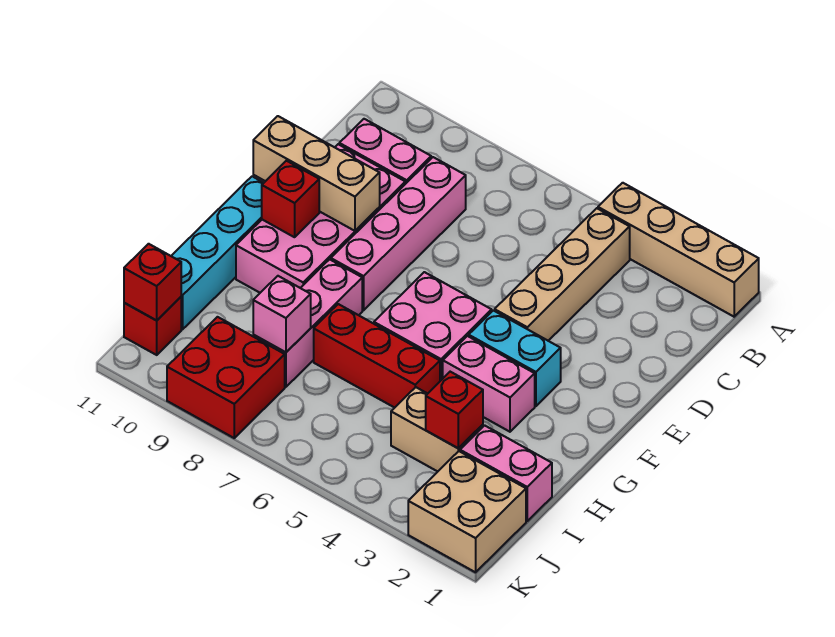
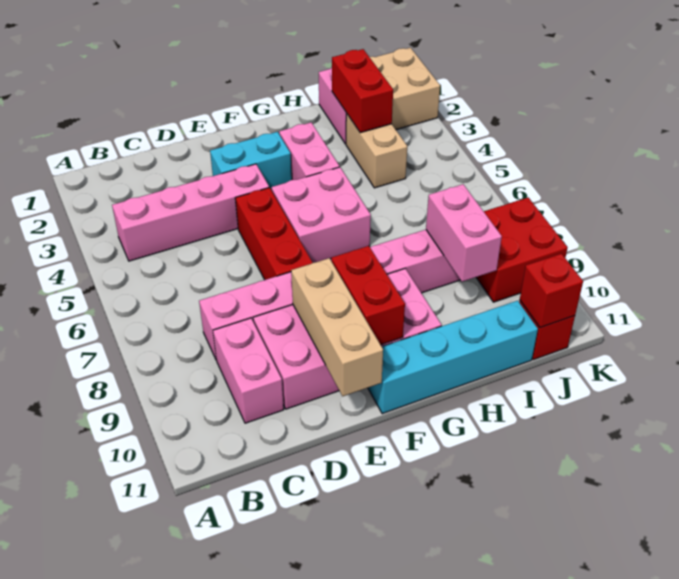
tan 1x4 brick [598,183,759,317] -> none
tan 1x4 brick [495,208,630,341] -> pink 1x4 brick [112,164,269,261]
cyan 1x2 brick [469,310,561,406] -> cyan 1x2 brick turned to [210,132,292,190]
red 1x1 brick [262,161,319,237] -> red 1x2 brick [331,246,405,345]
red 1x3 brick [314,304,440,408] -> red 1x3 brick moved to [235,188,313,280]
red 1x1 brick [426,372,483,448] -> red 1x2 brick [332,49,393,133]
pink 1x1 brick [253,276,311,352] -> pink 1x2 brick [426,184,502,282]

